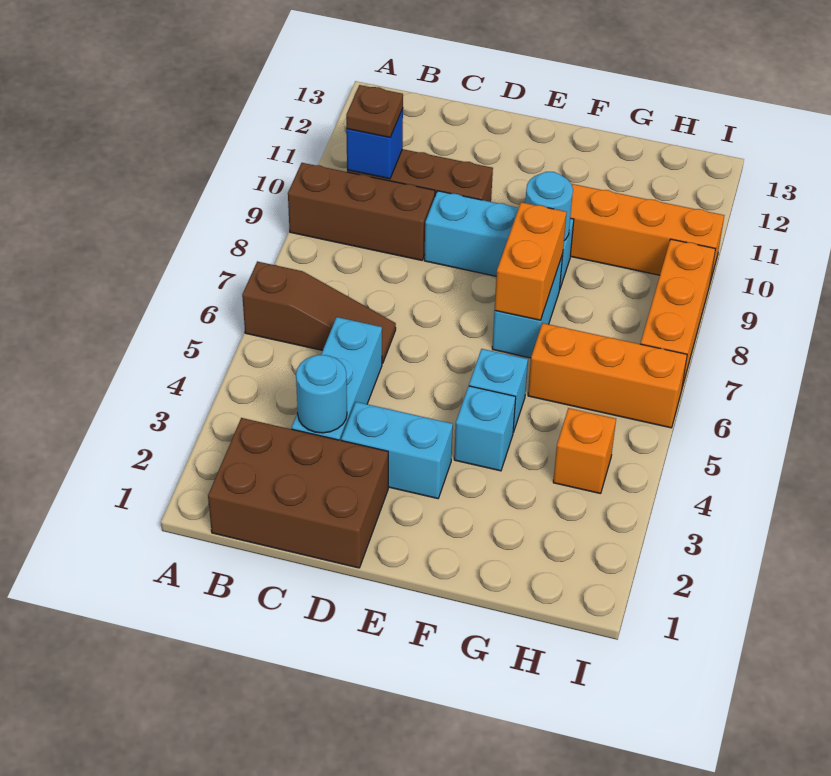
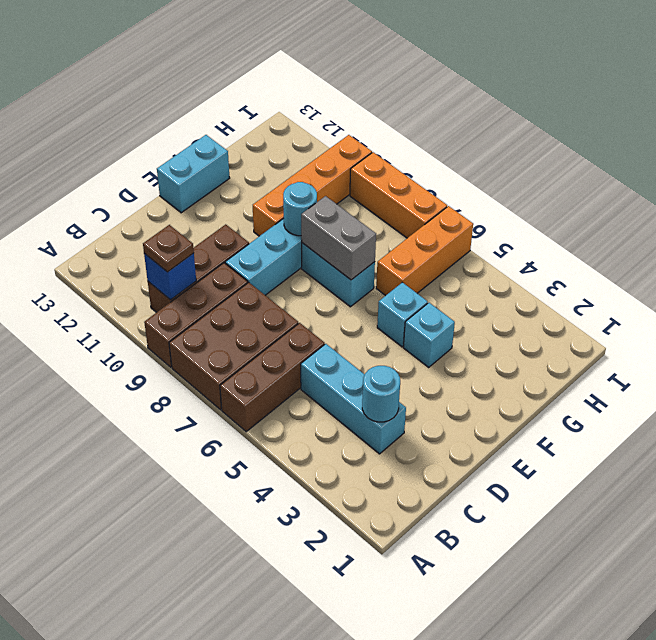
brown 1x3 slope [242,261,396,364] -> brown 1x3 brick [220,323,325,432]
brown 2x3 brick [208,418,388,568] -> brown 2x3 brick moved to [169,282,298,410]
cyan 1x2 brick [341,402,453,499] -> cyan 1x2 brick moved to [157,135,229,213]
orange 1x2 brick [495,202,567,320] -> grey 1x2 brick [301,196,376,280]
orange 1x1 brick [553,408,616,494] -> none

